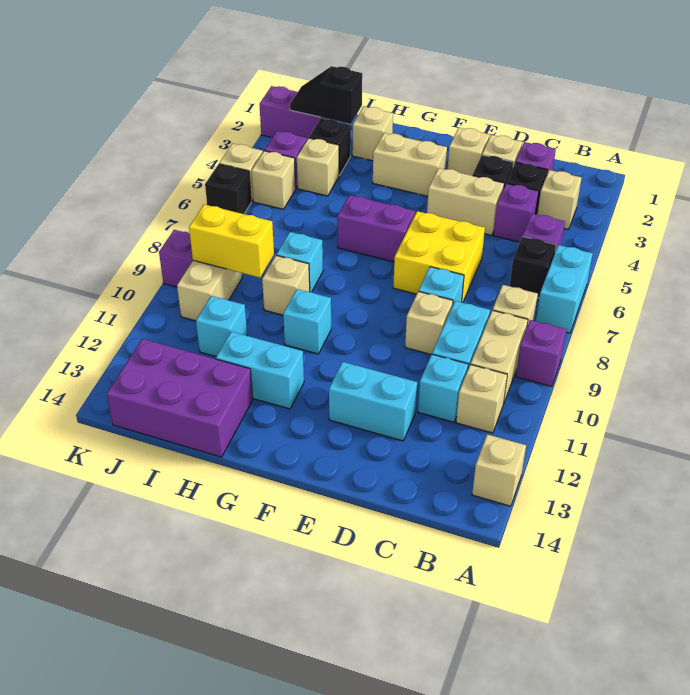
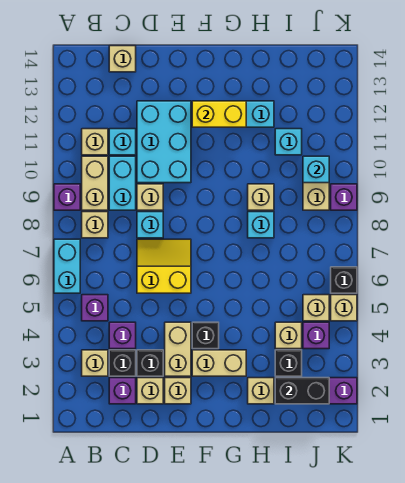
tan 1x1 brick [472,434,526,506] -> tan 1x1 brick moved to [109,46,136,72]
black 1x1 brick [510,236,556,298] -> black 1x1 brick moved to [192,322,219,349]
tan 1x2 brick [427,168,504,235] -> tan 1x2 brick turned to [165,322,191,376]
yellow 2x2 brick [393,211,485,303] -> yellow 2x2 slope [137,239,191,293]
cyan 1x2 brick [329,362,417,441] -> cyan 2x3 brick [137,101,191,183]
purple 1x2 brick [337,195,415,262] -> none
cyan 1x1 brick [283,289,331,354] -> cyan 1x1 brick moved to [303,156,329,183]
purple 2x3 brick [107,339,253,457] -> none
black 1x2 slope [290,66,362,124] -> black 1x2 brick [275,378,329,404]
yellow 1x2 brick [189,204,274,278] -> yellow 1x2 brick moved to [192,101,246,127]

